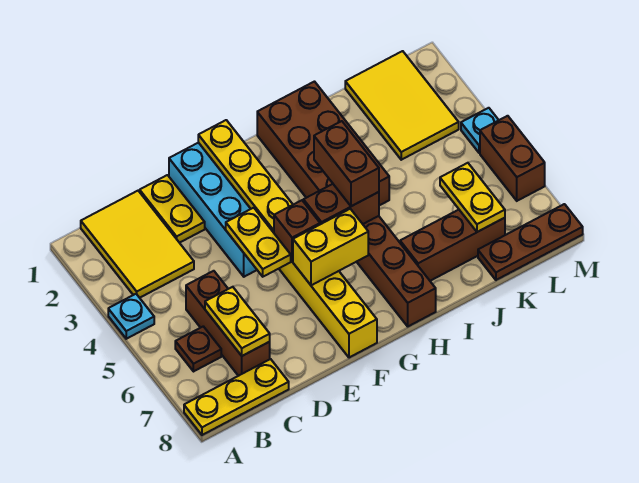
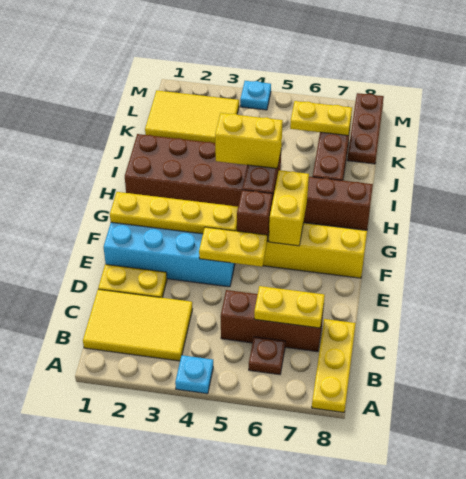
brown 1x2 brick [314,121,379,206] -> yellow 1x2 brick [215,113,283,169]
brown 1x2 brick [480,116,545,201] -> none

